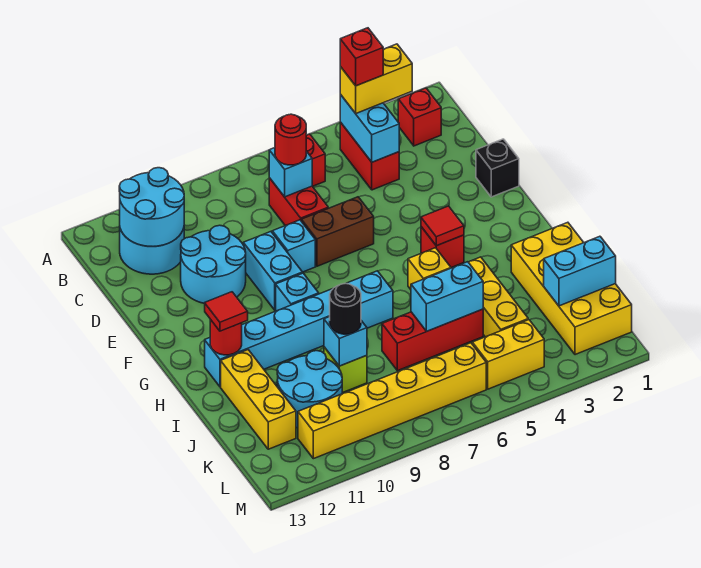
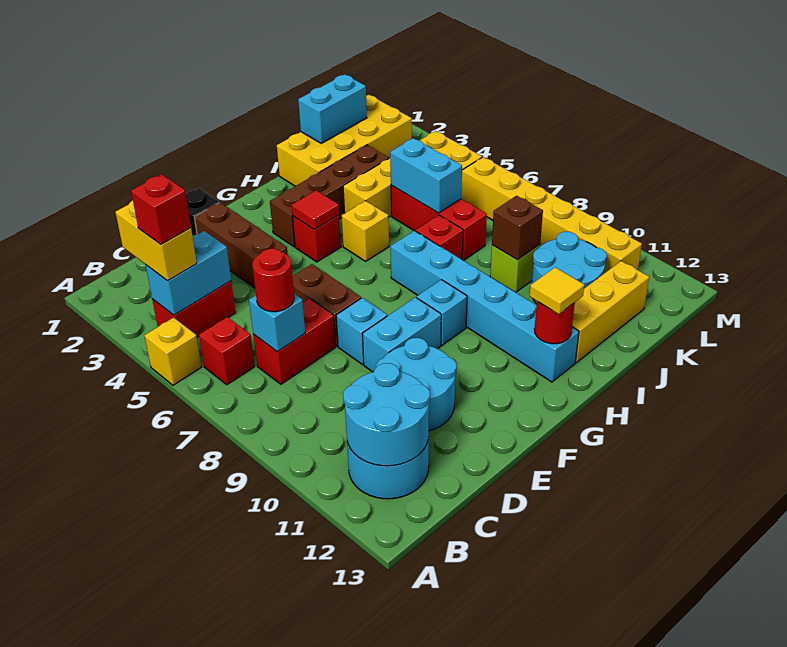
none -> yellow 1x1 brick [144,318,202,385]
red 1x1 brick [398,88,441,146] -> red 1x1 brick moved to [416,215,463,259]
none -> brown 1x3 brick [194,203,288,288]
none -> brown 1x4 brick [270,145,389,247]
red 1x1 tile [205,292,248,331] -> yellow 1x1 tile [530,267,584,314]
cyan 1x1 brick [324,317,367,366] -> brown 1x1 brick [492,196,543,260]
black 1x1 round brick [330,283,361,334] -> none
cyan 1x2 brick [544,236,616,306] -> cyan 1x2 brick turned to [298,74,367,143]

